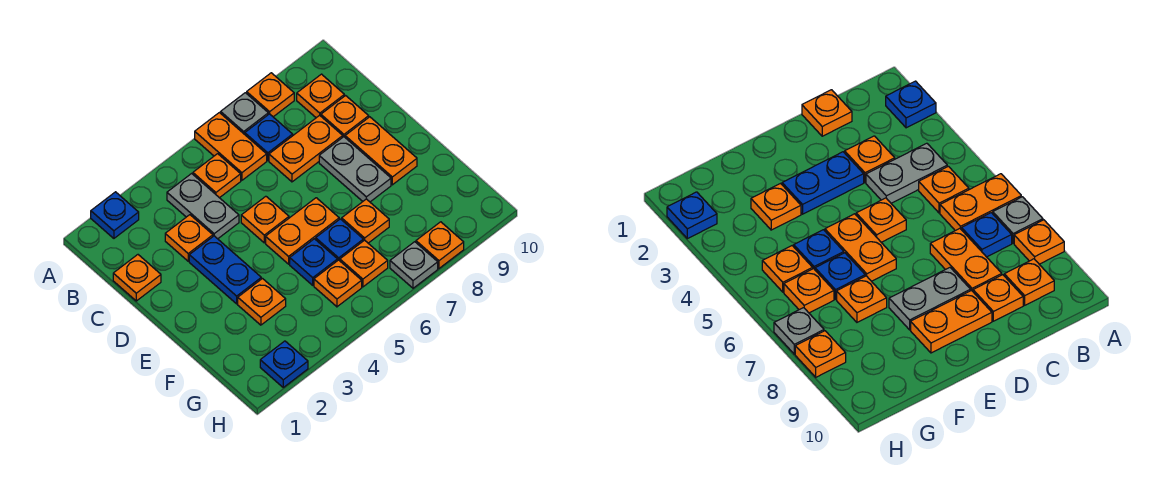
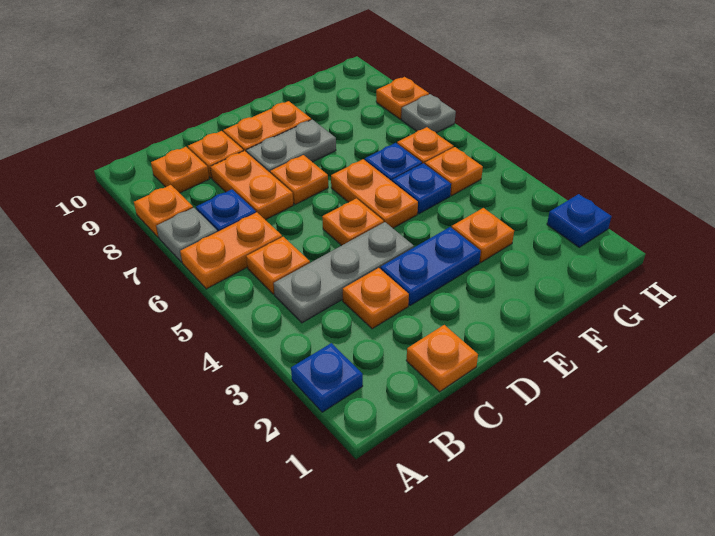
grey 1x2 plate [167,174,239,239] -> grey 1x3 plate [274,222,414,323]
orange 1x1 plate [342,199,389,243] -> orange 1x1 plate moved to [270,155,328,204]

